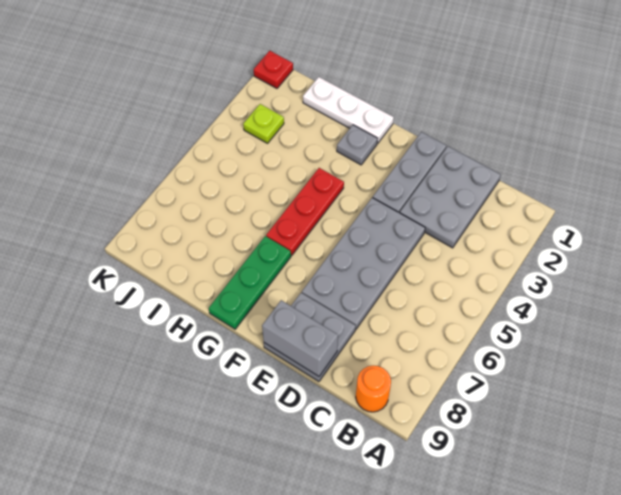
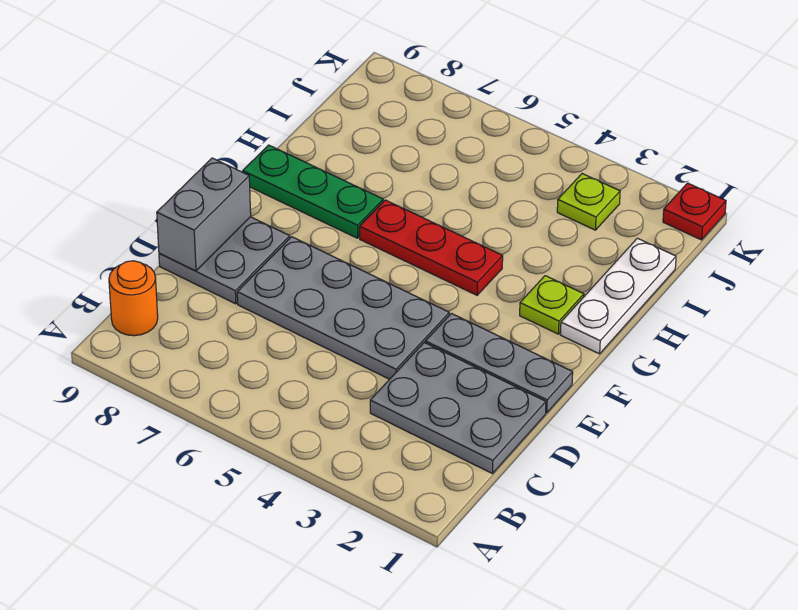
grey 1x1 plate [337,125,377,165] -> lime 1x1 plate [520,276,584,334]

